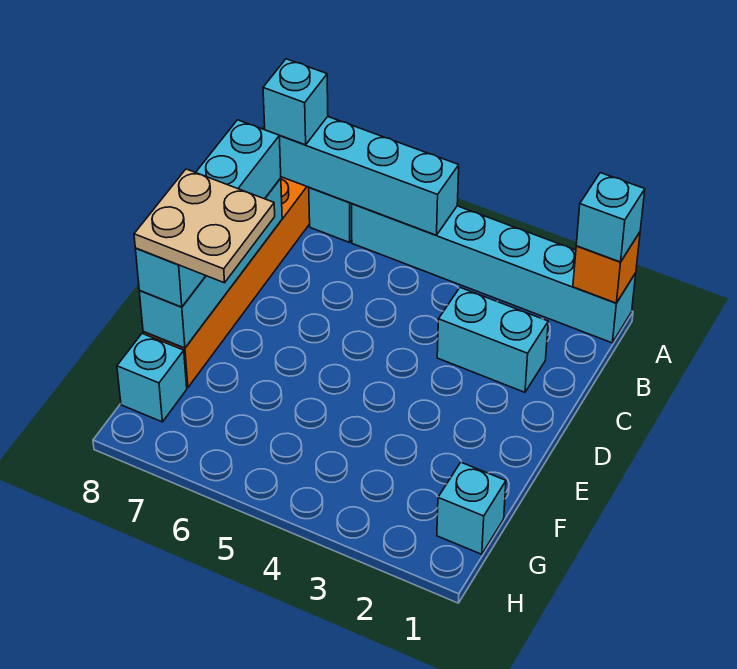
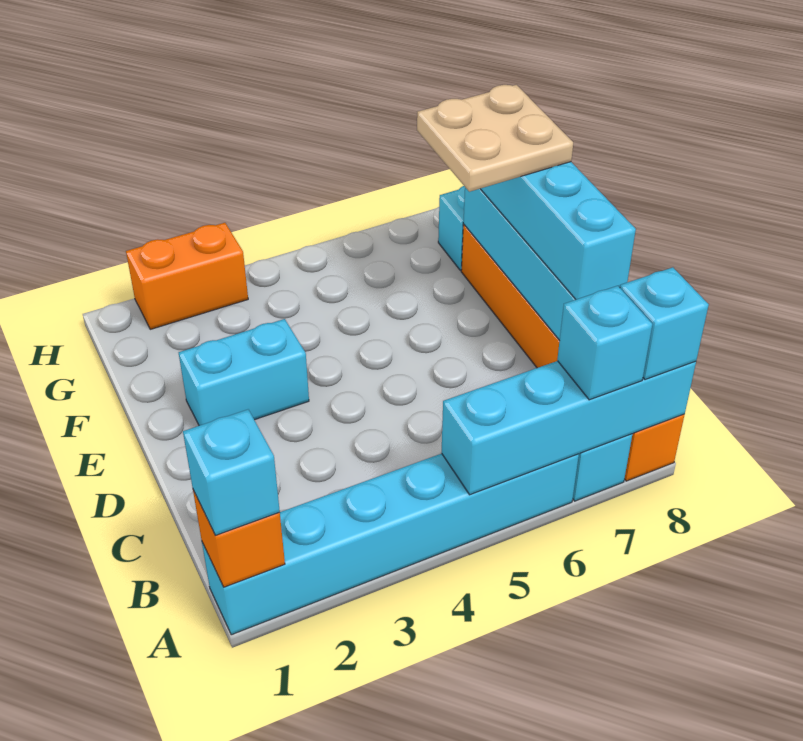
cyan 1x2 brick [437,288,548,392] -> cyan 1x2 brick moved to [179,319,309,426]
cyan 1x1 brick [437,462,506,554] -> cyan 1x1 brick moved to [557,286,652,400]
none -> orange 1x2 brick [126,223,248,329]

